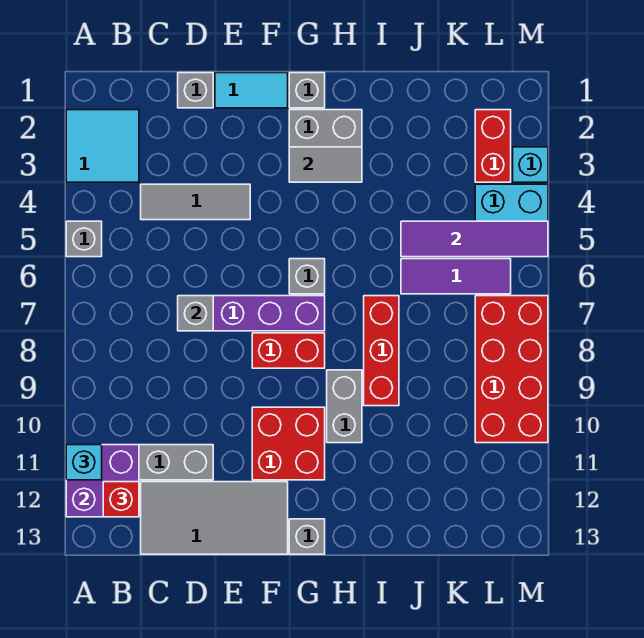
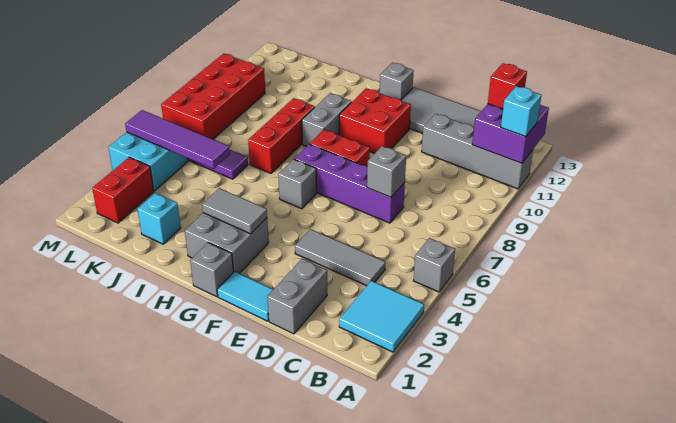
grey 1x1 brick [178,73,213,108] -> grey 1x2 brick [267,259,327,334]
cyan 1x1 brick [513,147,548,182] -> cyan 1x1 brick moved to [138,193,181,244]

